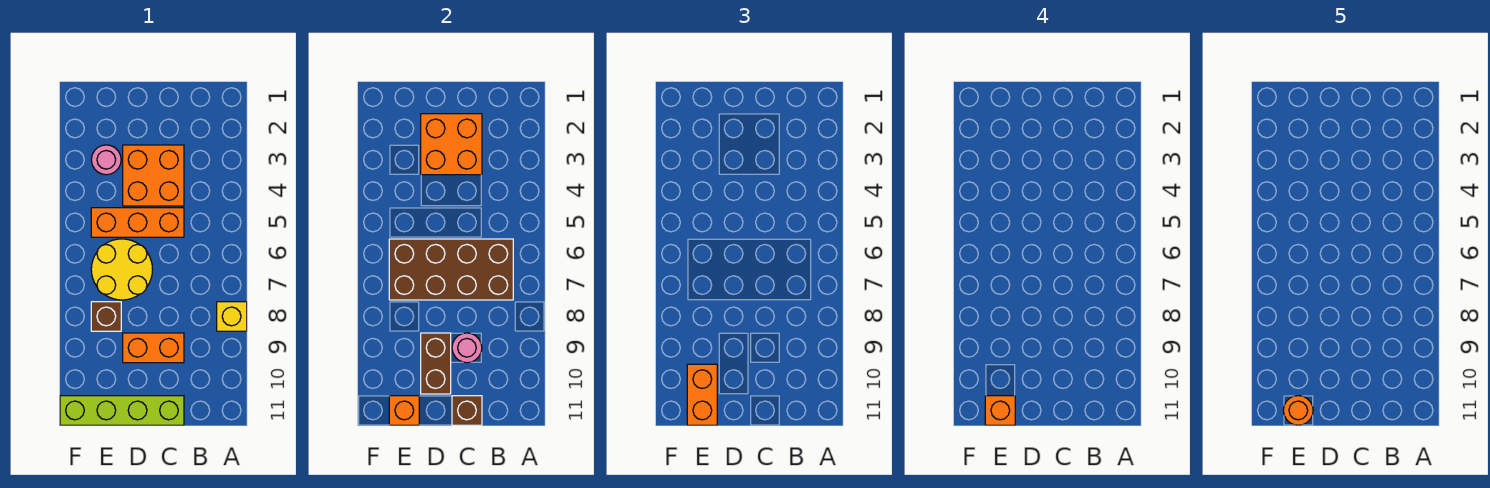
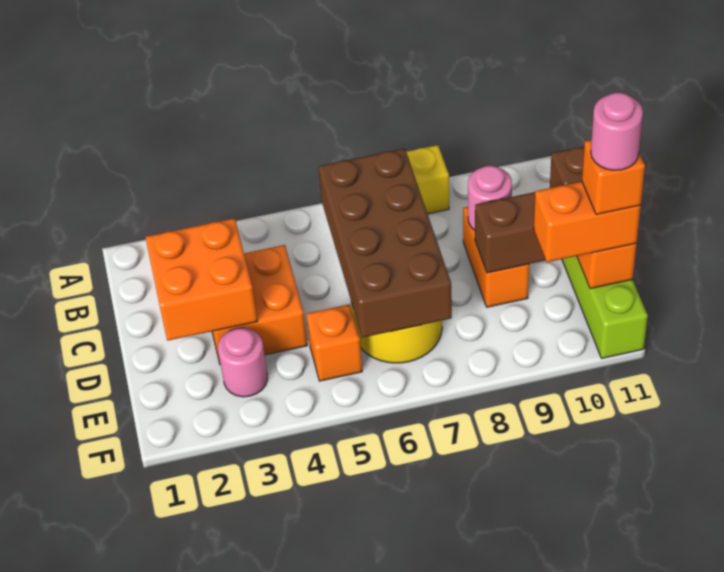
orange 1x3 brick [91,208,184,237] -> orange 1x1 brick [306,304,362,381]
brown 1x1 brick [91,302,121,331] -> none
orange 1x1 round brick [1283,396,1313,425] -> pink 1x1 round brick [591,92,643,170]

